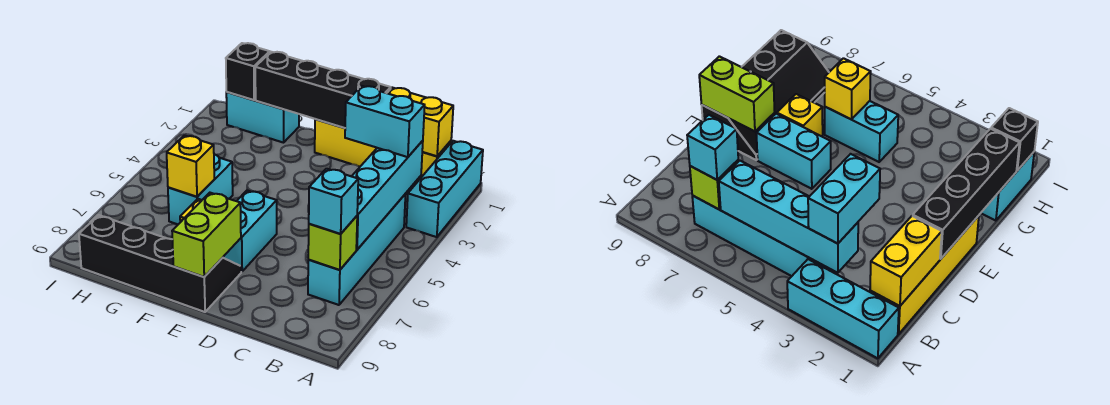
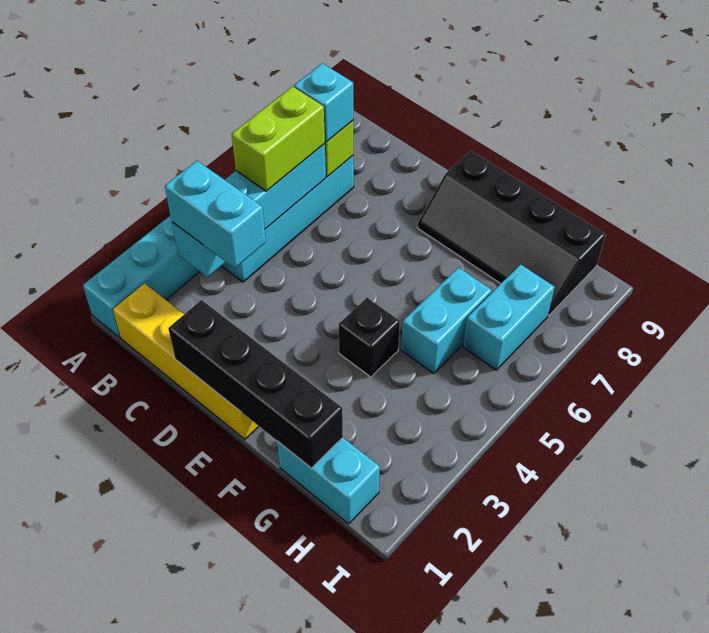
yellow 1x2 brick [387,88,453,156] -> none
cyan 1x2 brick [223,191,277,272] -> cyan 1x2 brick moved to [463,264,555,370]
lime 1x2 brick [172,193,241,277] -> lime 1x2 brick moved to [231,86,325,191]
yellow 1x1 brick [777,94,823,136] -> none
yellow 1x1 brick [167,135,214,197] -> none
black 1x1 brick [226,43,270,100] -> black 1x1 brick moved to [339,298,400,377]

